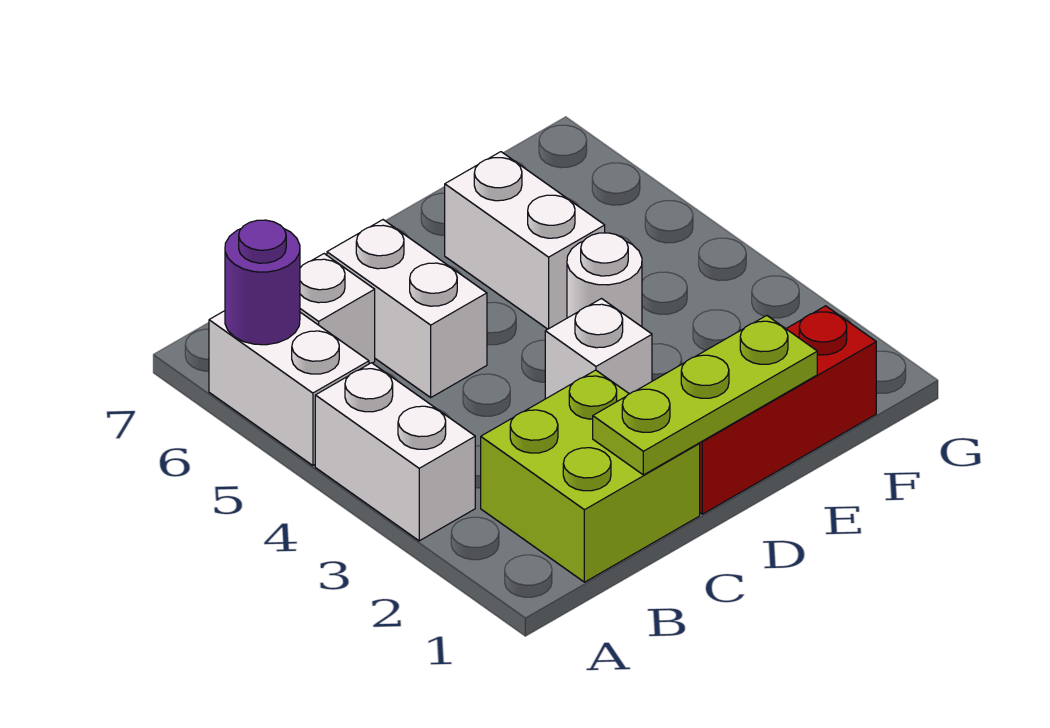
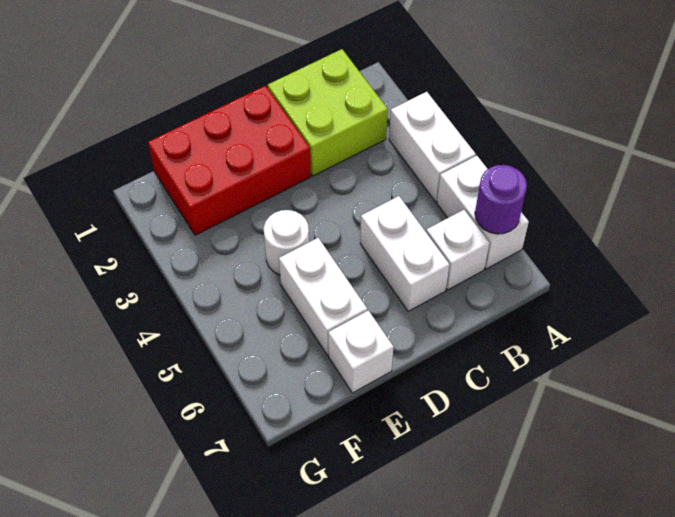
lime 1x3 plate [593,315,817,475] -> none
red 1x3 brick [699,306,876,514] -> red 2x3 brick [148,86,311,235]
white 1x1 brick [545,299,652,399] -> white 1x1 brick moved to [328,311,393,393]

